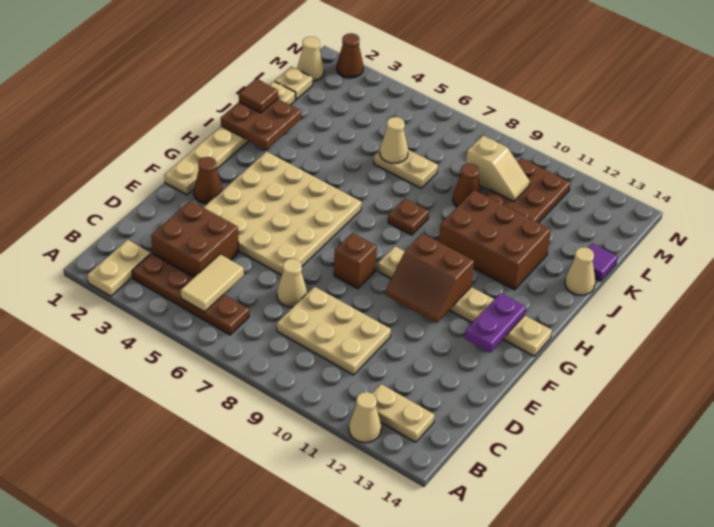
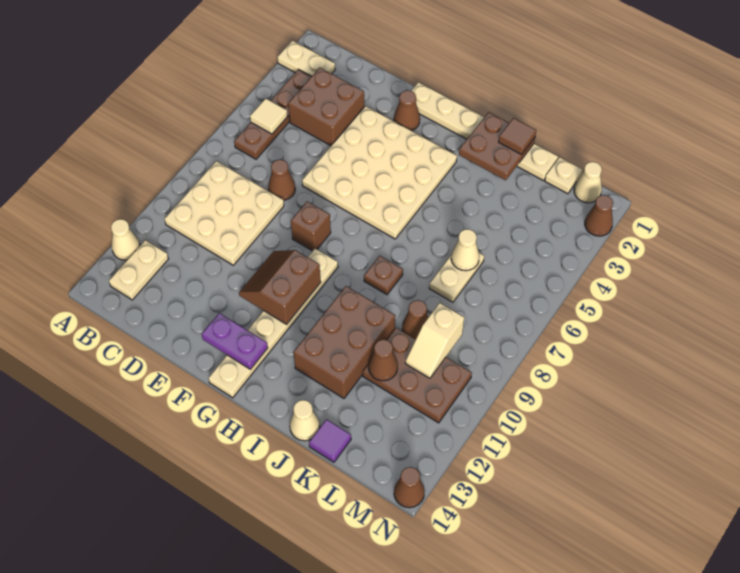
tan 1x2 tile [181,254,244,312] -> tan 1x1 tile [250,98,288,134]
tan 2x3 plate [277,287,391,375] -> tan 3x3 plate [165,161,284,265]
tan 1x1 cone [277,259,307,307] -> brown 1x1 cone [268,160,295,200]
none -> brown 1x1 cone [368,340,398,381]
none -> brown 1x1 cone [394,467,425,508]

